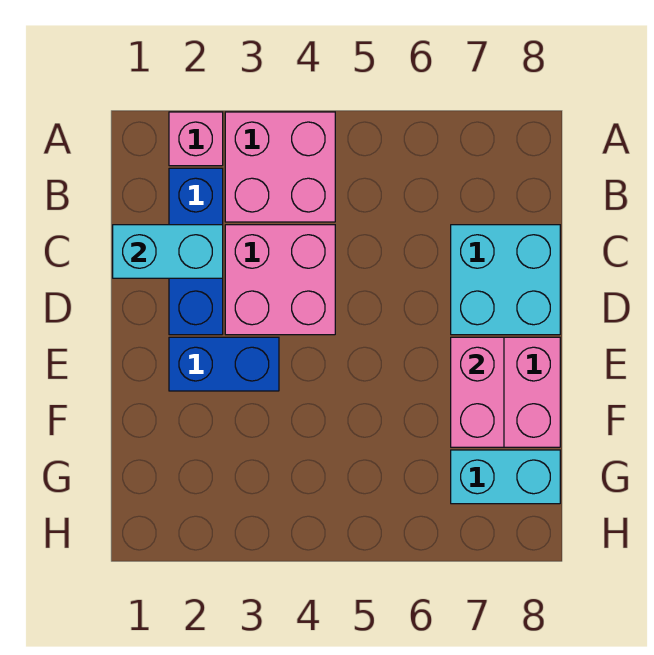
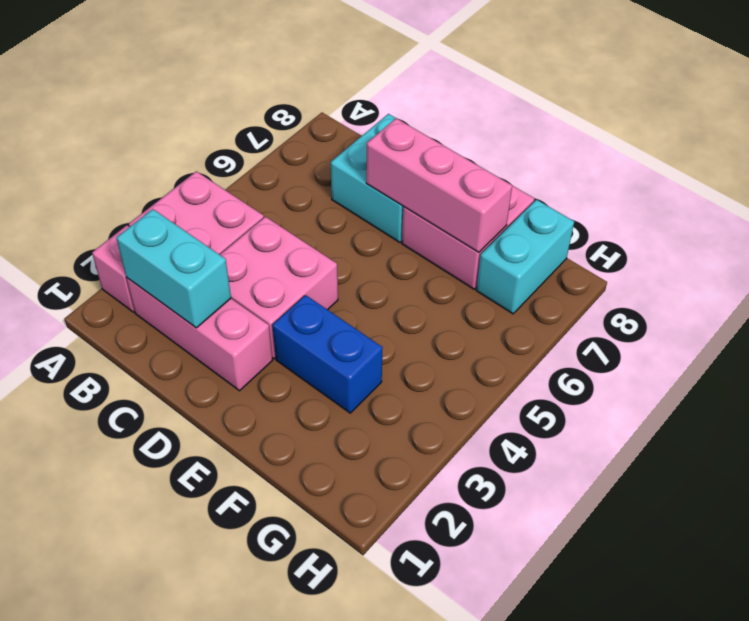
blue 1x3 brick [169,168,223,335] -> pink 1x3 brick [127,278,273,391]
cyan 1x2 brick [113,225,223,278] -> cyan 1x2 brick turned to [116,209,231,328]
blue 1x2 brick [169,337,279,391] -> blue 1x2 brick turned to [273,295,383,413]
pink 1x2 brick [451,337,504,447] -> pink 1x3 brick [366,118,512,252]

